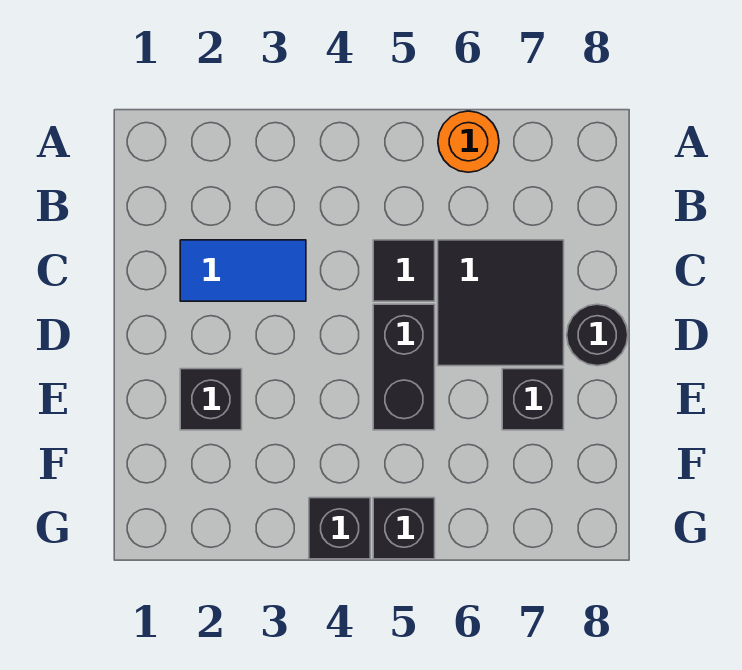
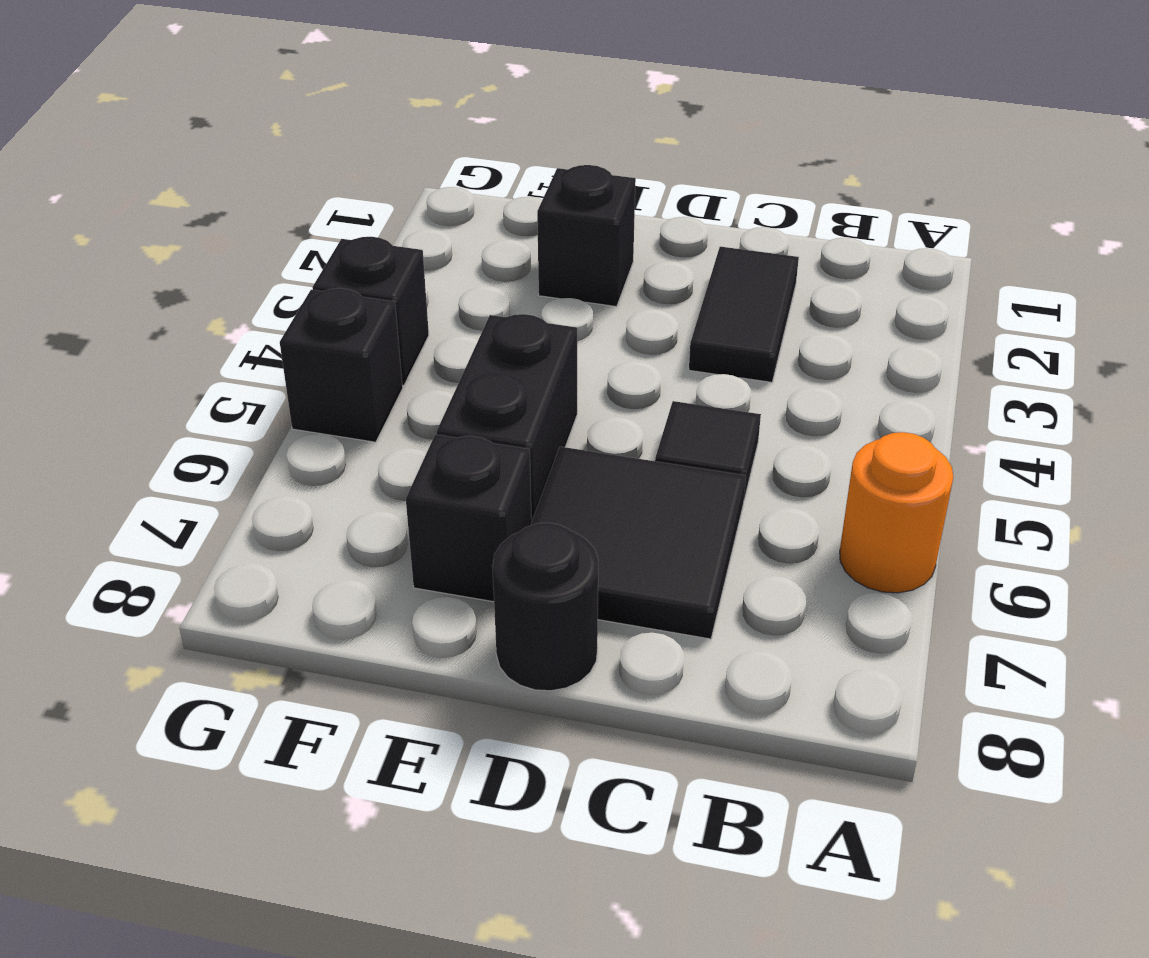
blue 1x2 tile [180,240,306,301] -> black 1x2 tile [689,247,799,382]
black 1x2 brick [373,304,435,430] -> black 1x2 brick turned to [437,314,577,520]

